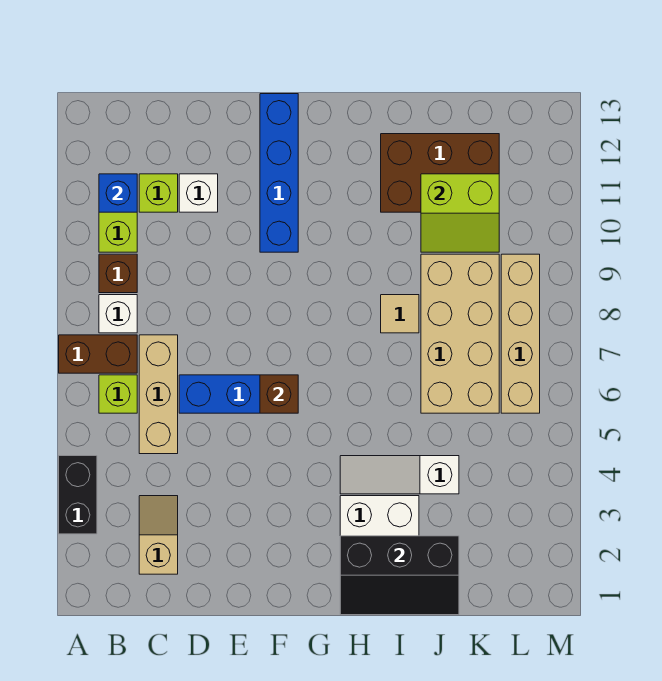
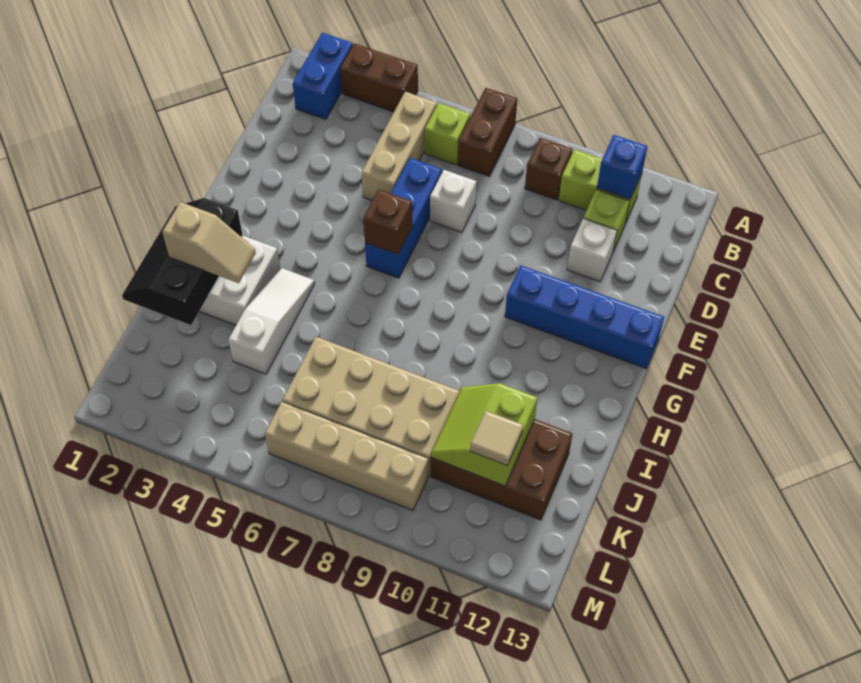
none -> blue 1x2 brick [293,33,353,119]
black 1x2 brick [59,456,97,534] -> brown 1x2 brick [340,43,418,112]
white 1x1 brick [99,295,137,333] -> white 1x1 brick moved to [430,170,476,232]
tan 1x2 slope [139,496,178,574] -> tan 1x2 slope moved to [162,202,256,283]
tan 1x3 brick [139,335,178,454] -> tan 1x3 brick turned to [361,92,437,200]
tan 1x1 tile [381,295,419,333] -> tan 1x1 tile moved to [470,411,523,466]
brown 2x3 brick [381,134,499,212] -> brown 2x3 brick turned to [431,419,572,520]

